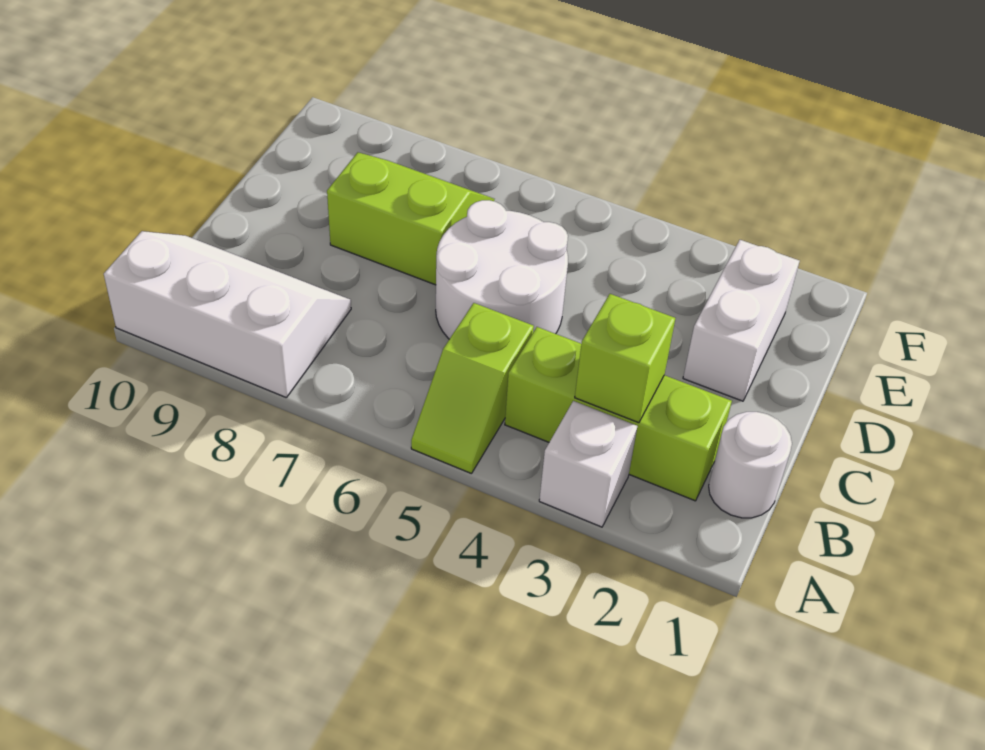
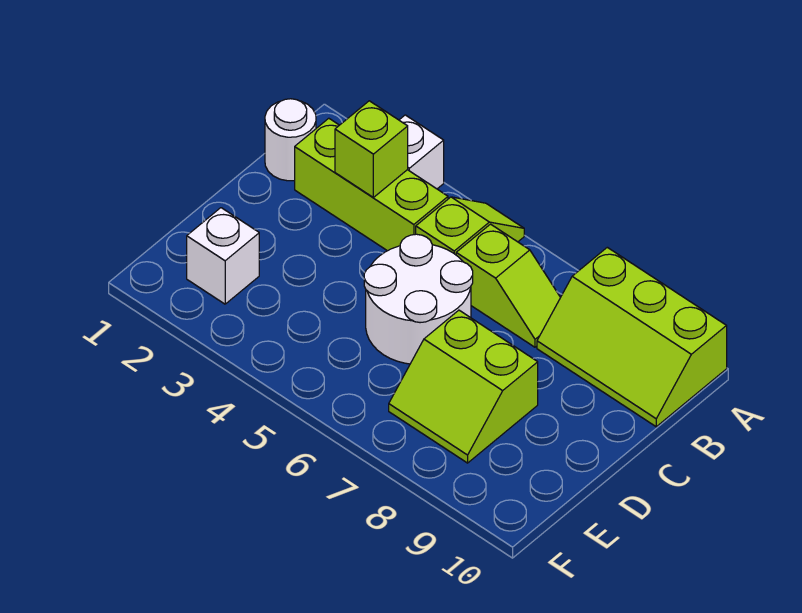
white 2x3 slope [104,231,351,397] -> lime 2x3 slope [537,247,727,427]
none -> lime 1x2 slope [456,224,561,347]
white 1x2 brick [683,240,799,401] -> white 1x1 brick [187,208,259,304]

